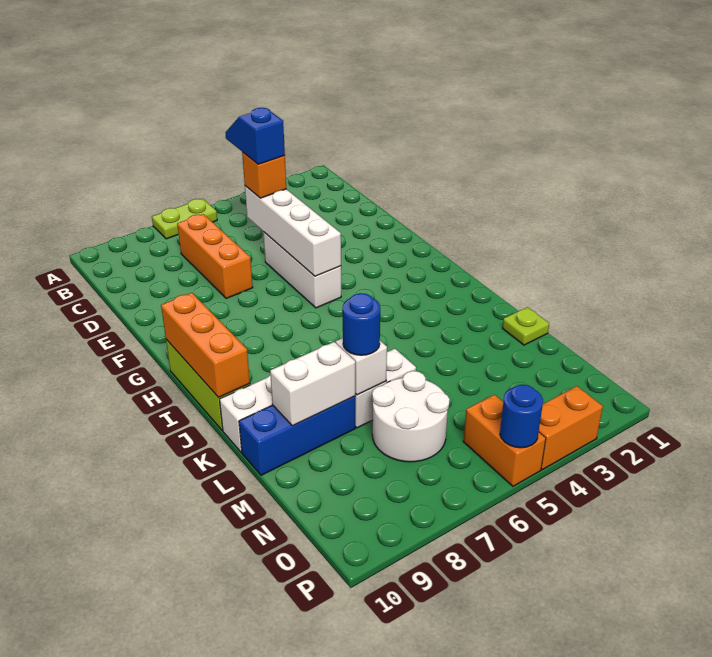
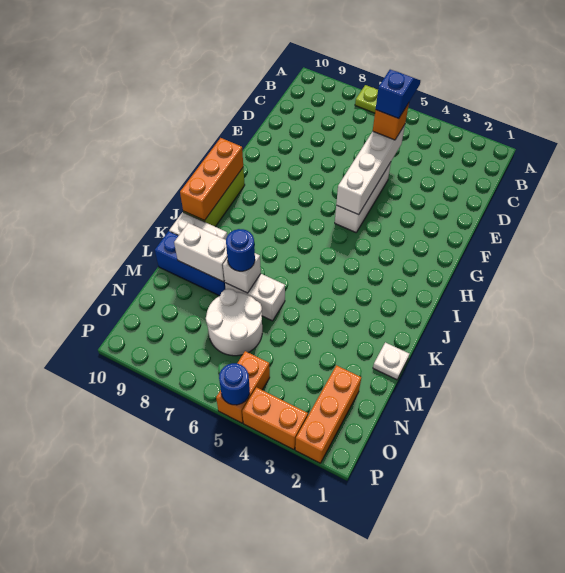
orange 1x3 brick [177,214,253,298] -> orange 1x3 brick moved to [295,365,361,463]
lime 1x1 plate [502,307,549,345] -> white 1x1 plate [373,342,409,380]

